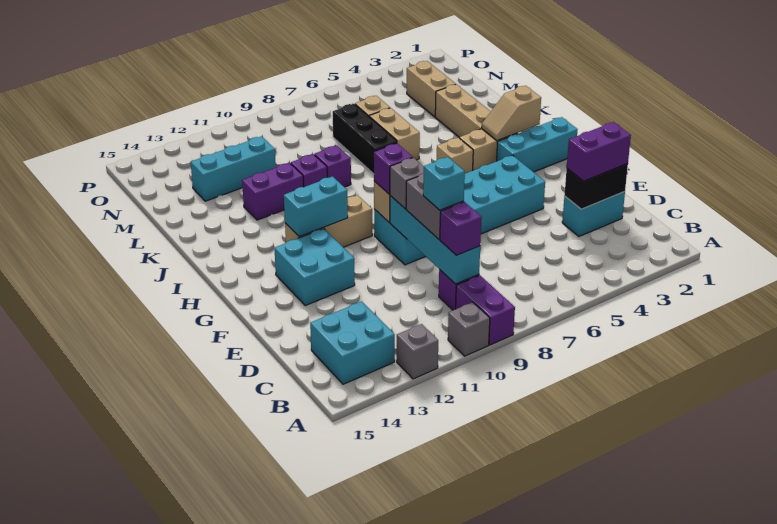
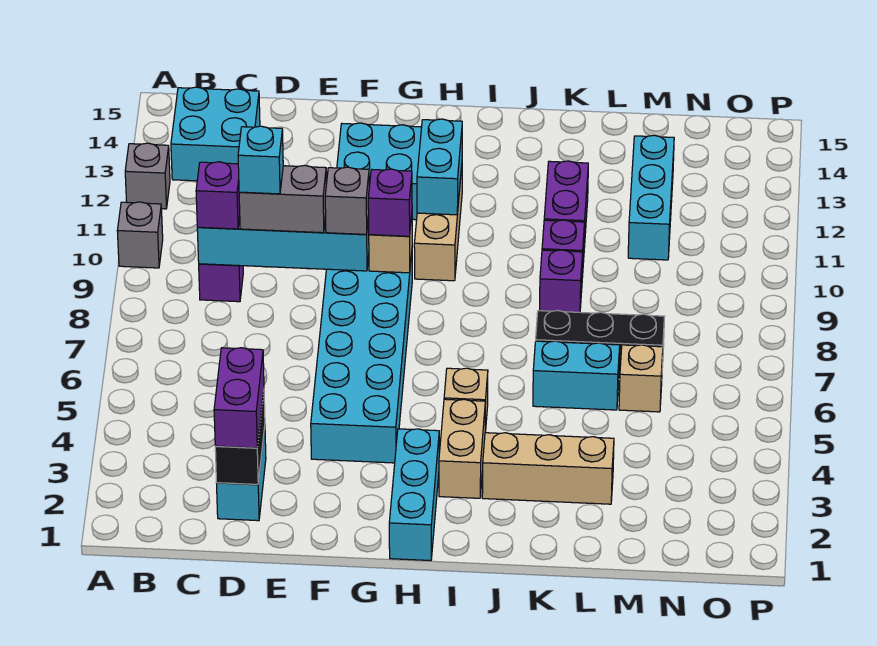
purple 1x2 brick [456,275,515,345] -> none
tan 1x2 slope [482,86,541,141] -> none
tan 1x2 brick [369,108,420,160] -> cyan 1x2 brick [533,341,620,410]
tan 1x2 brick [407,61,456,117] -> none

